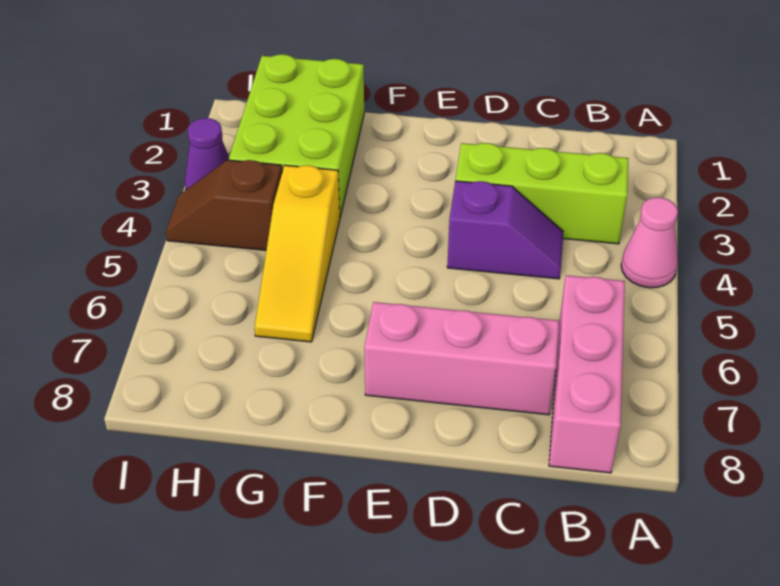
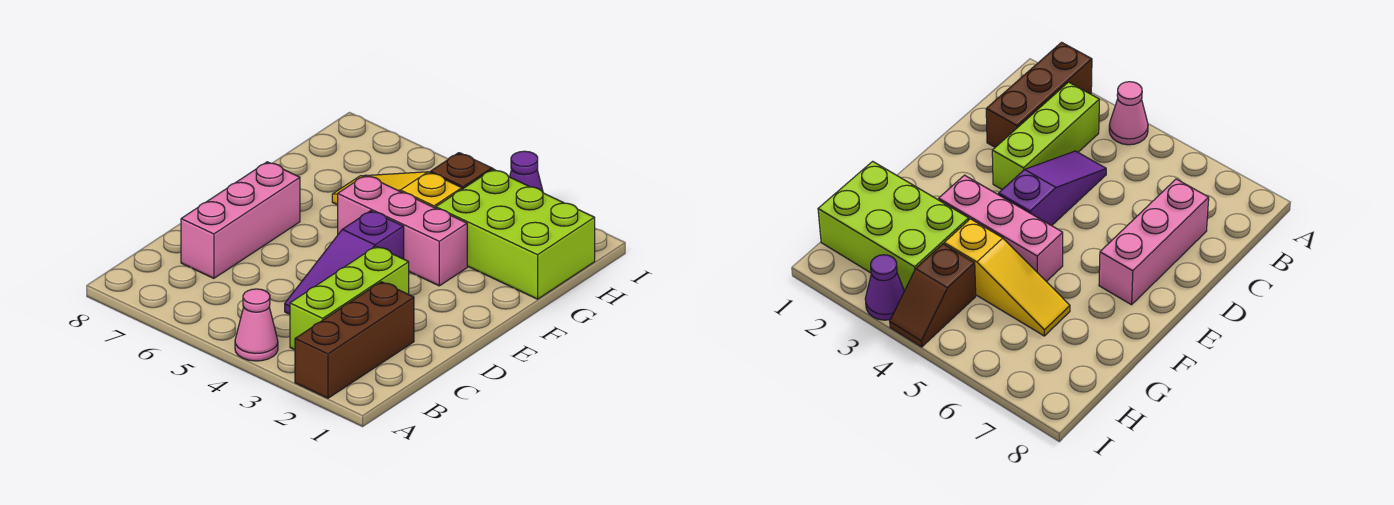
none -> brown 1x3 brick [295,282,414,398]
pink 1x3 brick [549,275,625,473] -> pink 1x3 brick moved to [338,175,467,286]
purple 1x2 slope [447,181,563,279] -> purple 1x3 slope [285,211,404,314]

